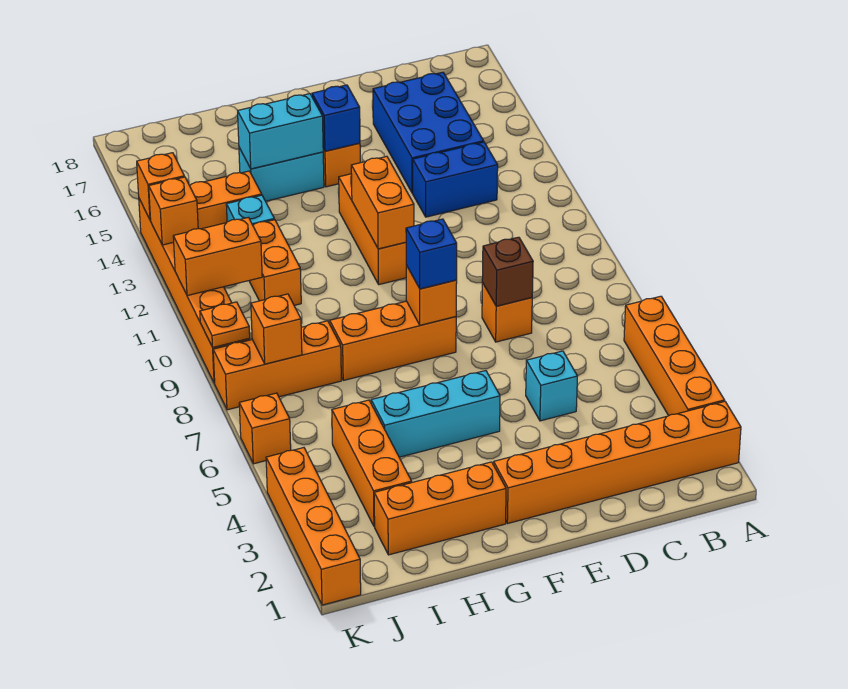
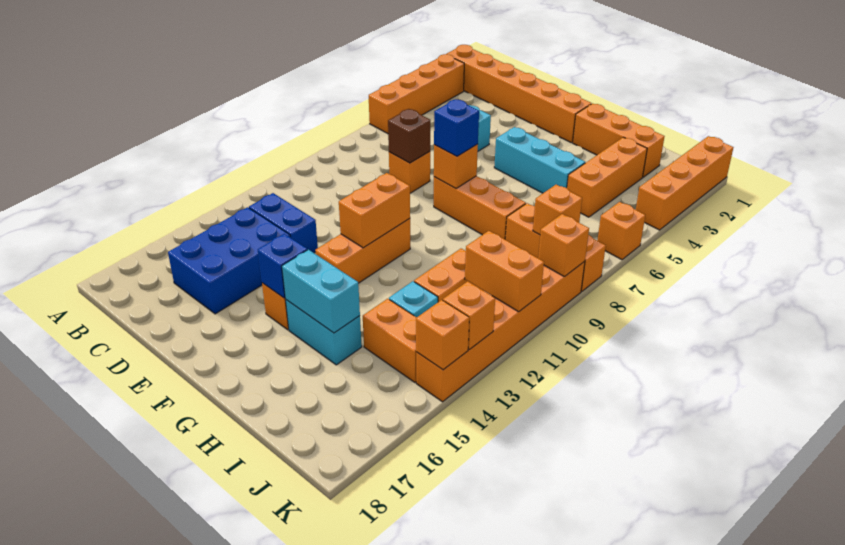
orange 1x1 plate [200,302,250,347] -> orange 1x1 brick [538,214,589,277]

